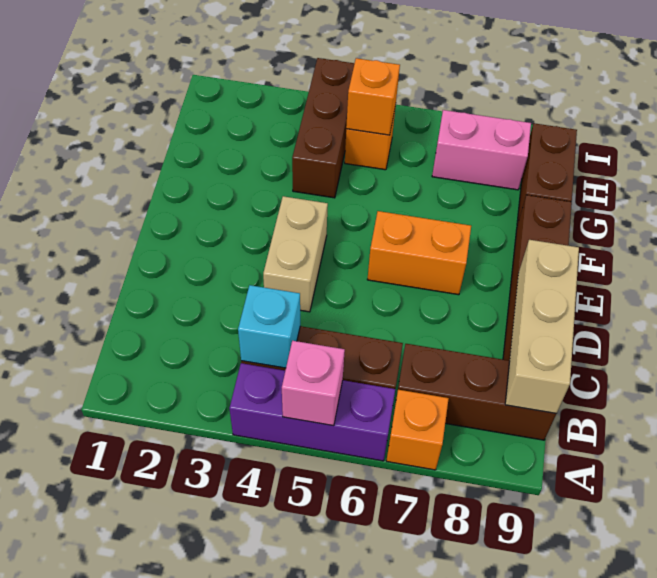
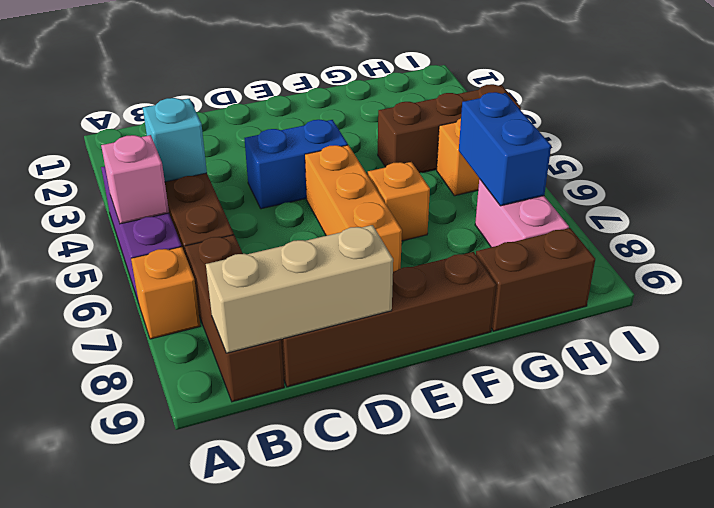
tan 1x2 brick [263,196,328,312] -> blue 1x2 brick [245,120,348,209]
orange 1x2 brick [367,211,471,295] -> orange 1x3 brick [305,145,402,272]
orange 1x1 brick [346,58,400,135] -> orange 1x1 brick moved to [368,162,430,241]
none -> blue 1x2 brick [459,92,551,206]

